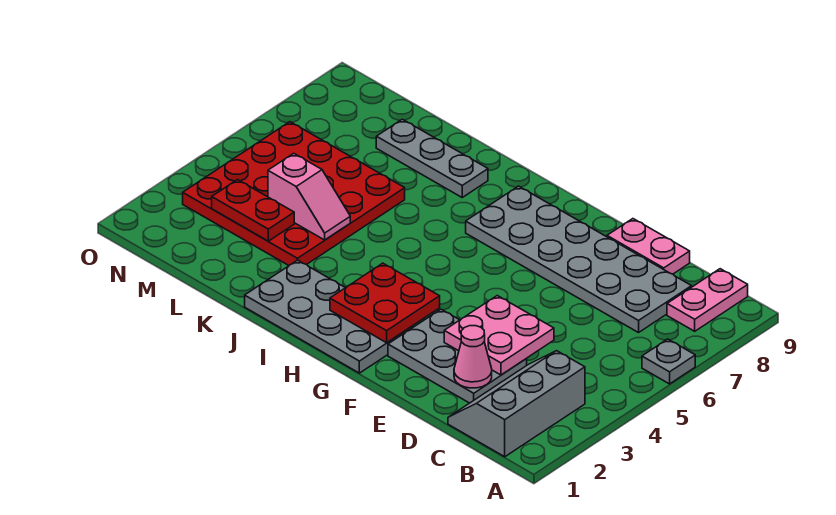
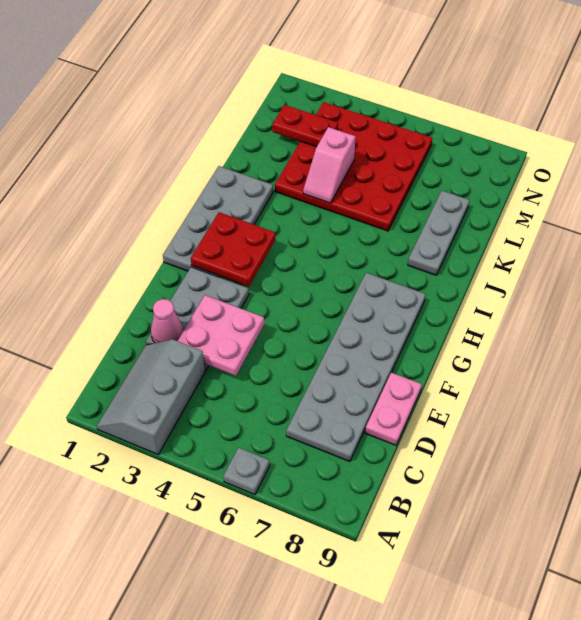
grey 2x3 slope [448,351,585,457] -> grey 2x3 slope turned to [97,339,205,454]
pink 1x2 plate [667,269,748,331] -> none
red 1x2 plate [212,180,294,241] -> red 1x2 plate turned to [272,105,338,147]

